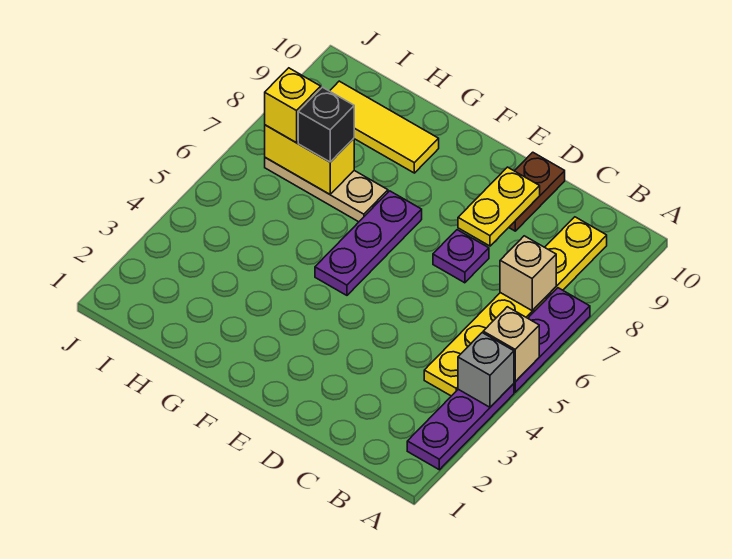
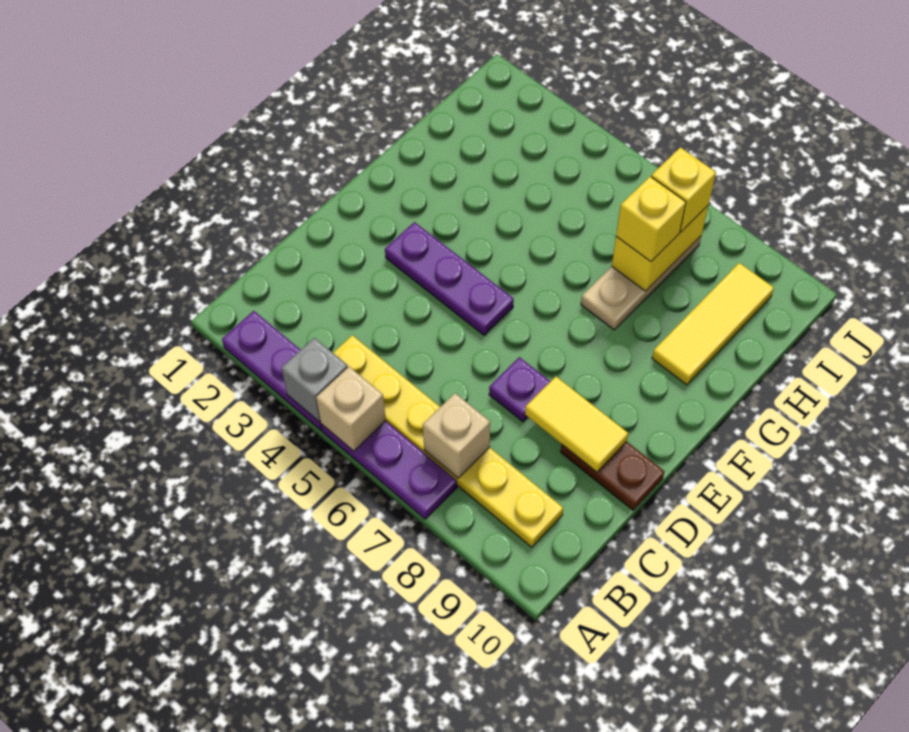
yellow 1x2 plate [458,167,540,246] -> yellow 1x2 tile [525,377,628,472]
purple 1x3 plate [315,191,422,295] -> purple 1x3 plate moved to [385,222,514,335]
black 1x1 brick [298,87,354,162] -> yellow 1x1 brick [616,177,686,262]

